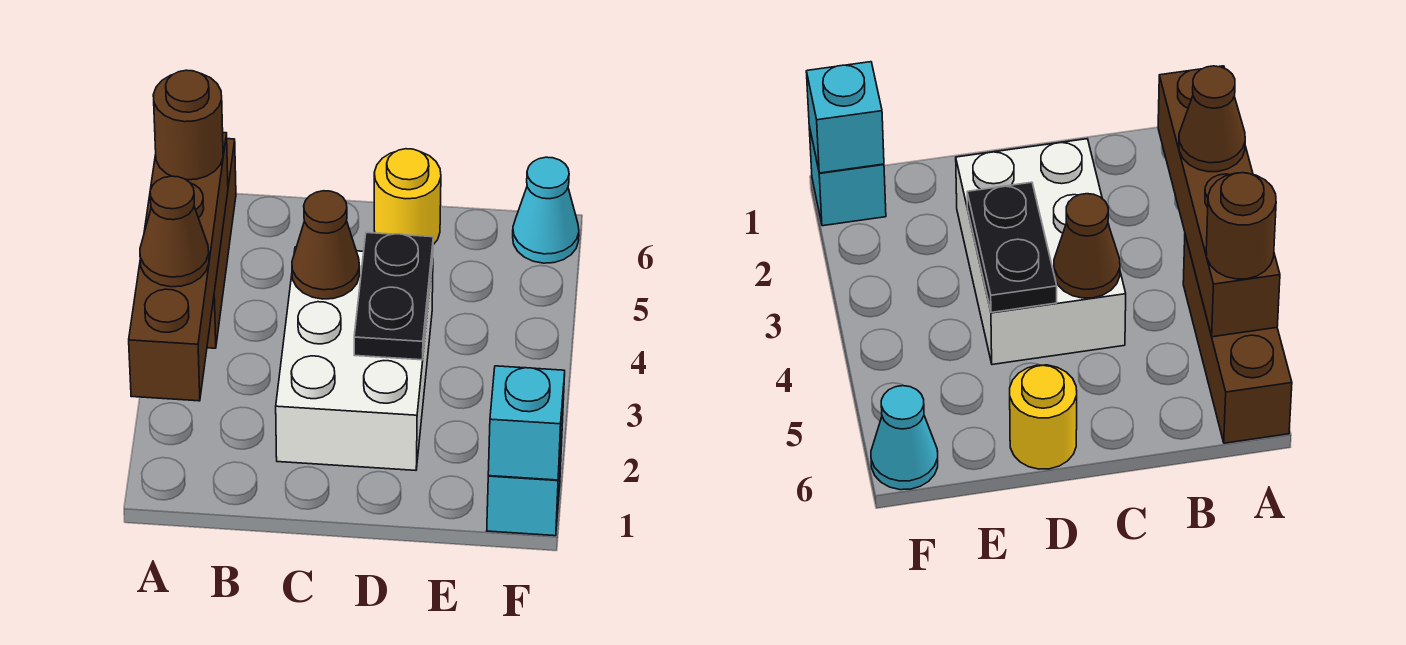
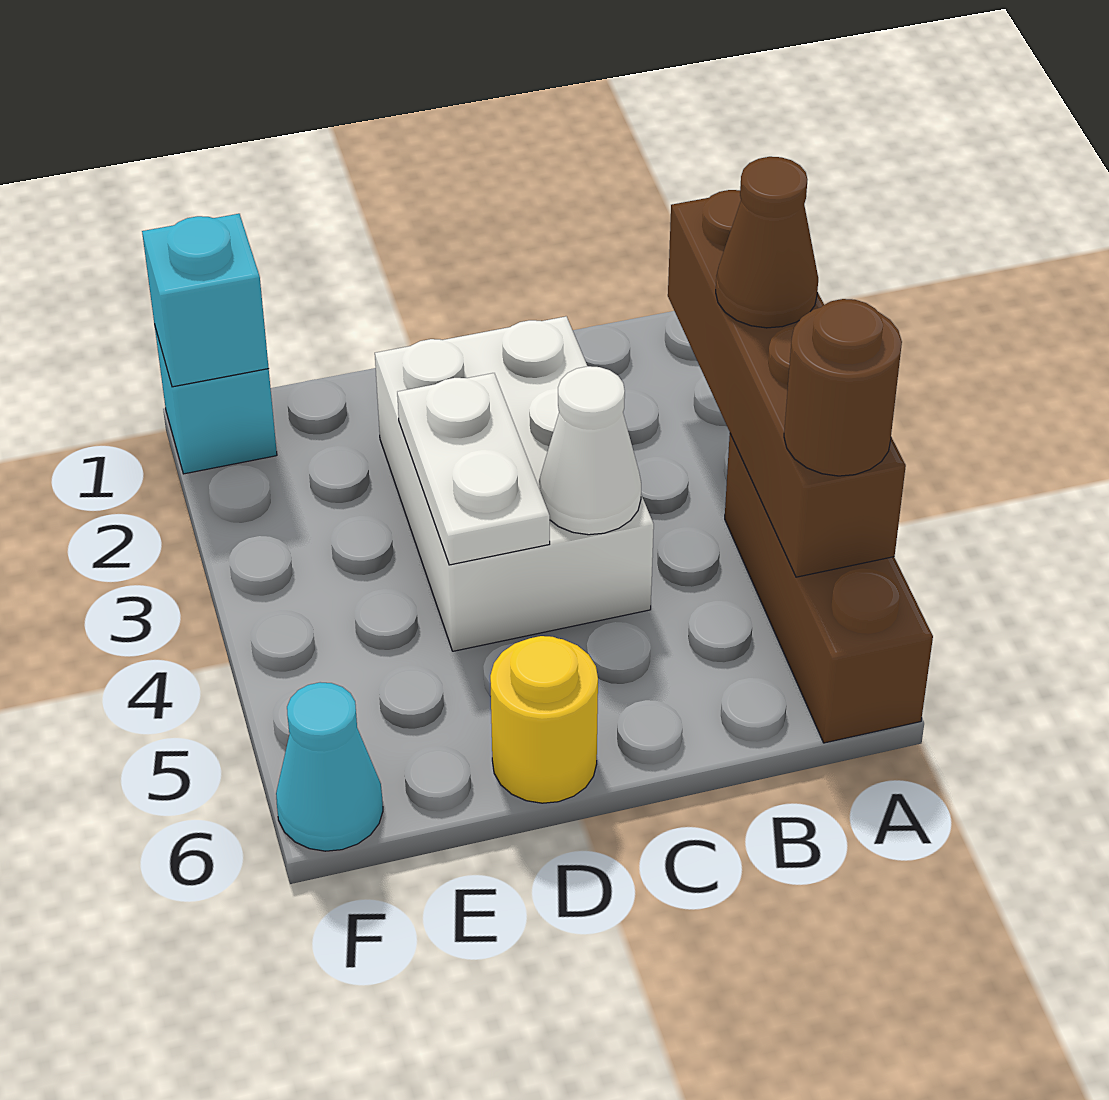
brown 1x1 cone [292,191,360,299] -> white 1x1 cone [539,366,641,535]
black 1x2 plate [354,233,433,360] -> white 1x2 plate [397,373,550,565]

